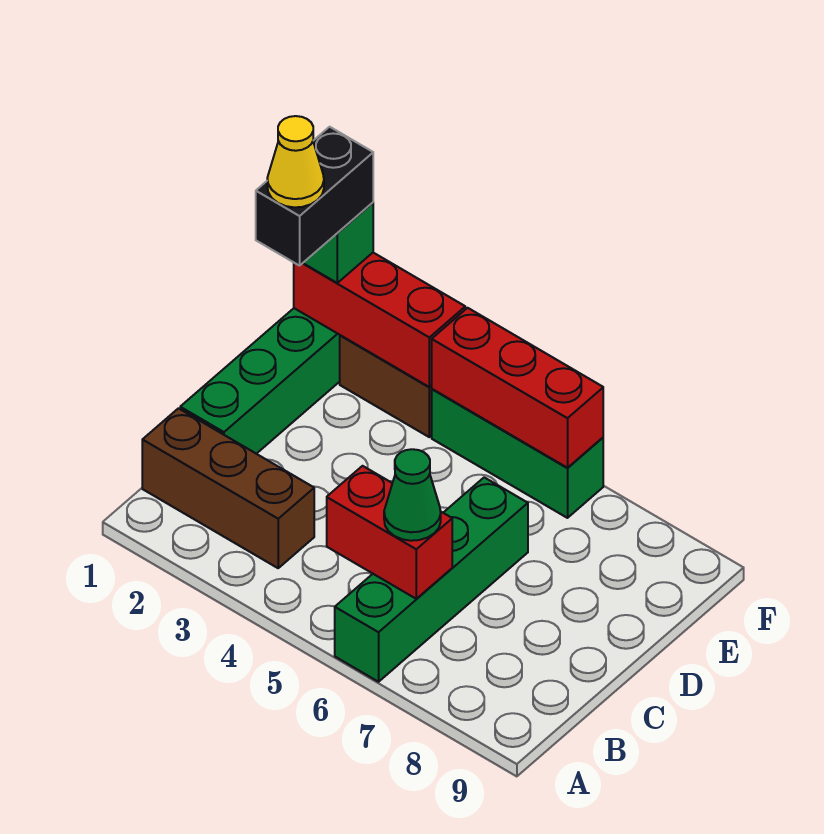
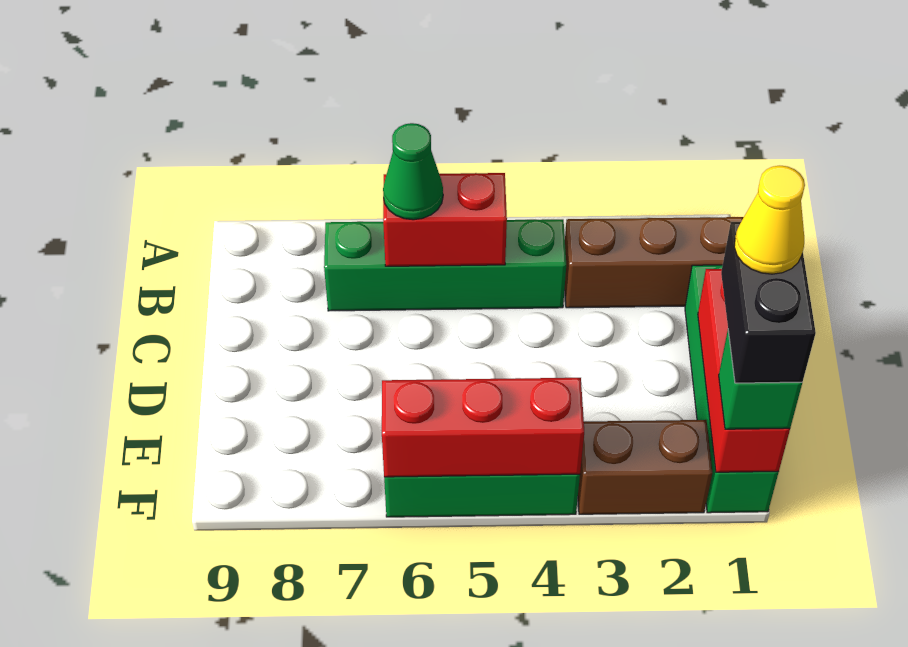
green 1x4 brick [335,477,528,682] -> green 1x4 brick turned to [324,219,566,311]
red 1x3 brick [294,253,465,387] -> red 1x3 brick turned to [698,269,790,472]

